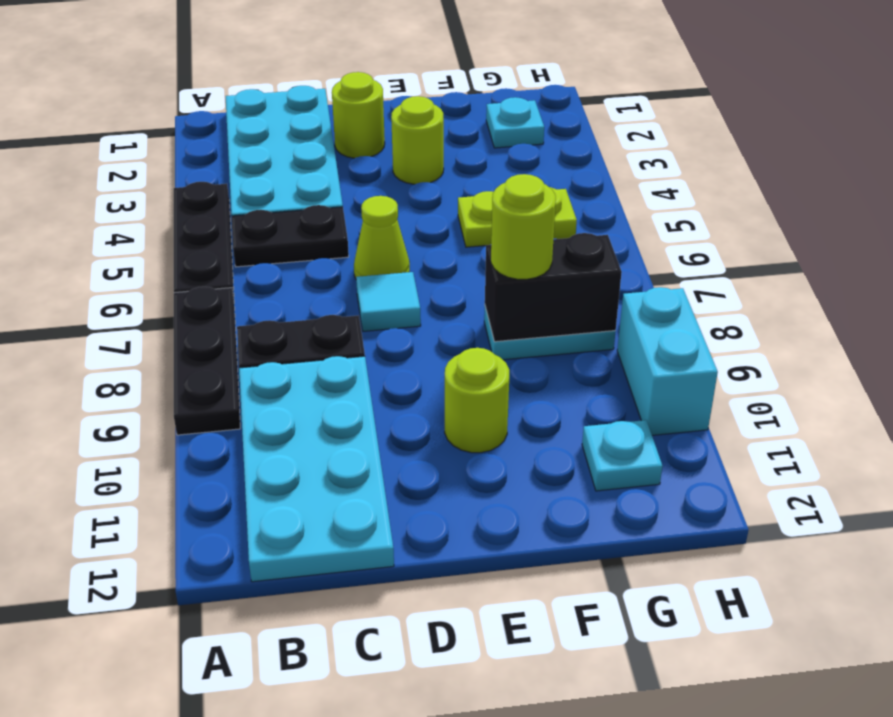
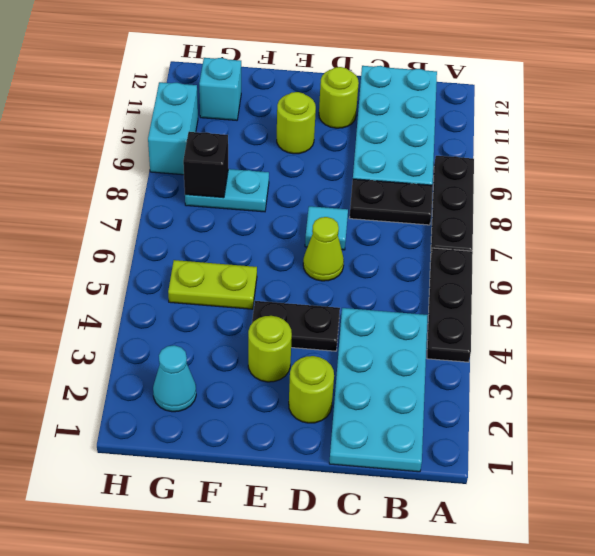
black 1x2 plate [232,205,349,267] -> black 1x2 plate moved to [252,301,340,351]
black 1x2 brick [485,233,622,342] -> black 1x1 brick [183,132,228,198]
lime 1x1 round brick [491,174,556,279] -> lime 1x1 round brick moved to [319,67,359,128]
cyan 1x1 plate [486,97,544,148] -> cyan 1x1 cone [153,345,196,412]
cyan 1x1 plate [582,420,662,491] -> cyan 1x1 brick [199,58,241,120]

